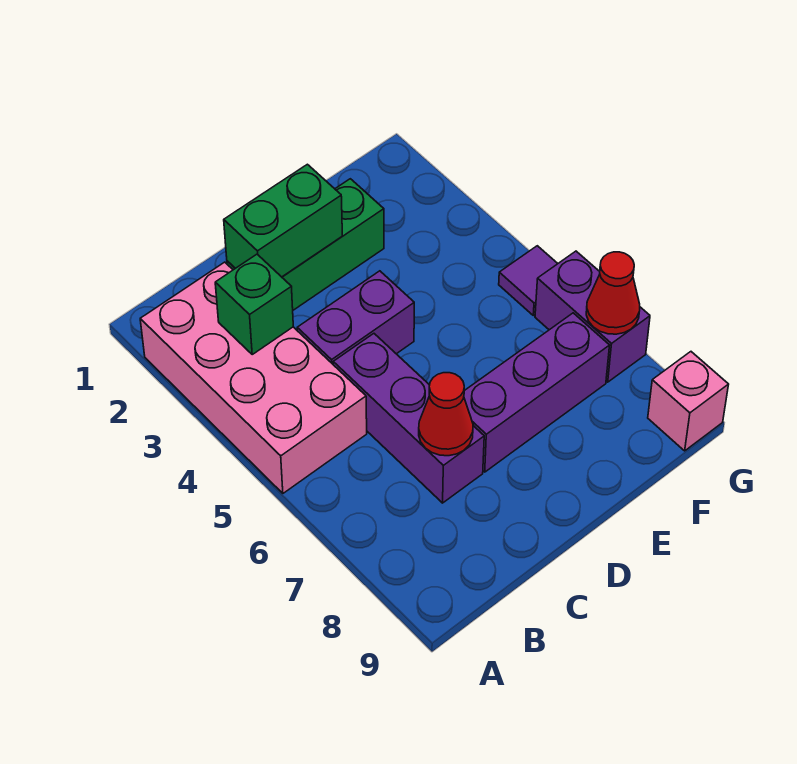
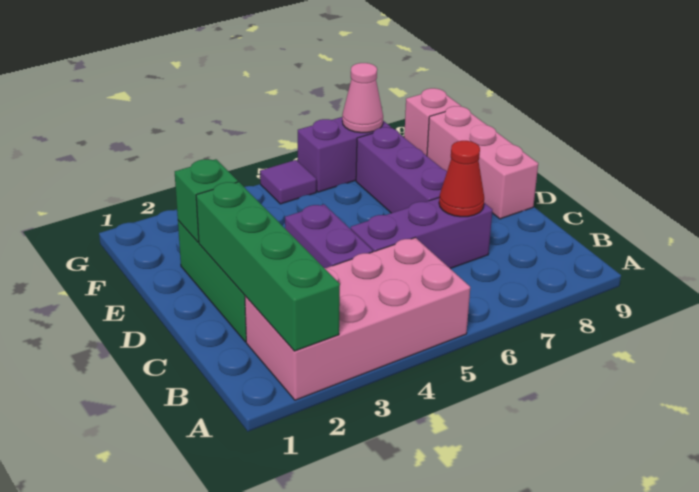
green 1x1 brick [215,254,293,354] -> green 1x1 brick moved to [175,159,238,242]
green 1x2 brick [224,164,342,277] -> green 1x4 brick [196,182,340,351]
none -> pink 1x3 brick [427,106,538,219]
red 1x1 cone [586,252,640,334] -> pink 1x1 cone [342,63,383,133]

